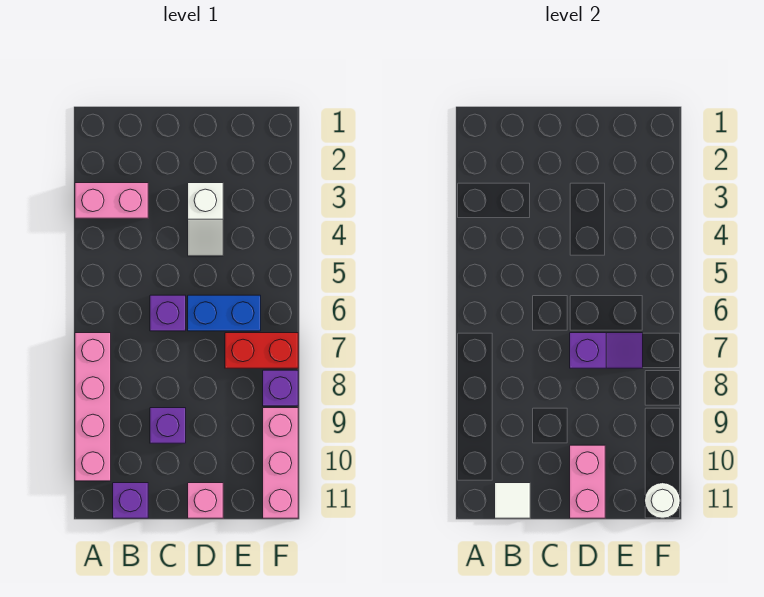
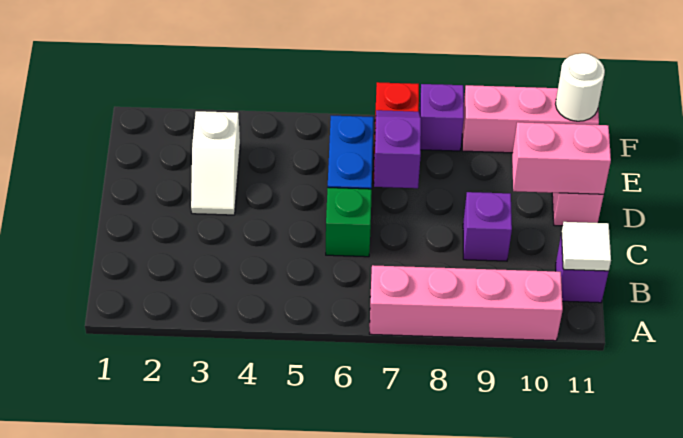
pink 1x2 brick [75,183,148,218] -> none
purple 1x1 brick [150,295,186,331] -> green 1x1 brick [326,188,372,257]
white 1x2 slope [188,183,223,256] -> white 1x2 slope turned to [191,111,240,215]

